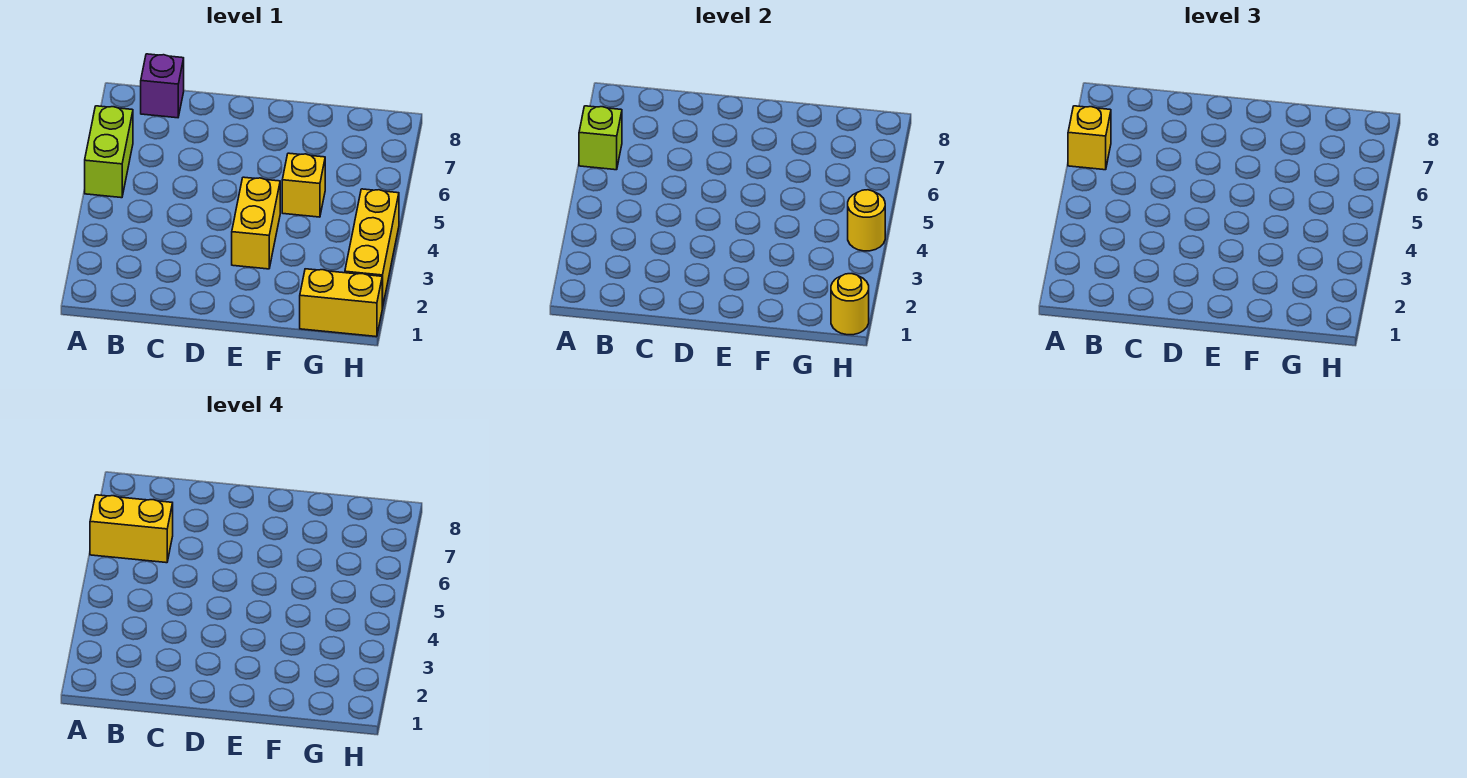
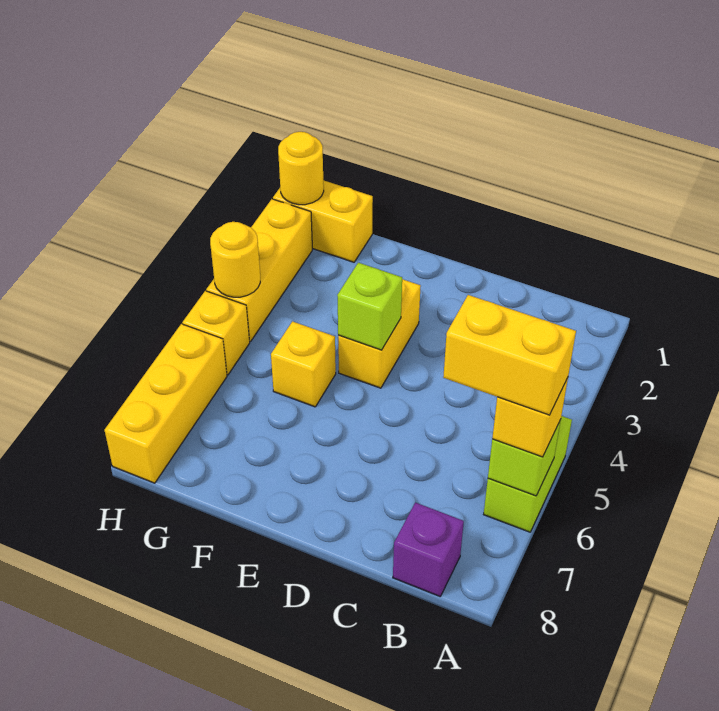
none -> lime 1x1 brick [337,263,402,350]
none -> yellow 1x1 brick [182,291,250,375]
none -> yellow 1x3 brick [105,324,227,483]

